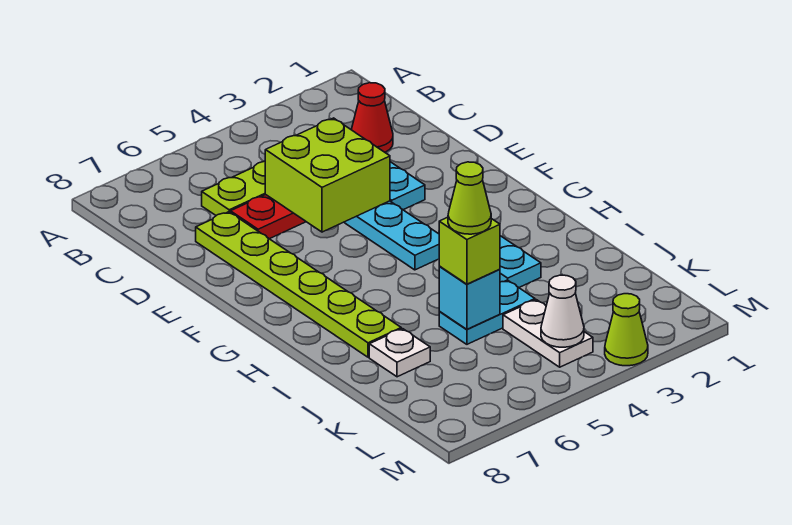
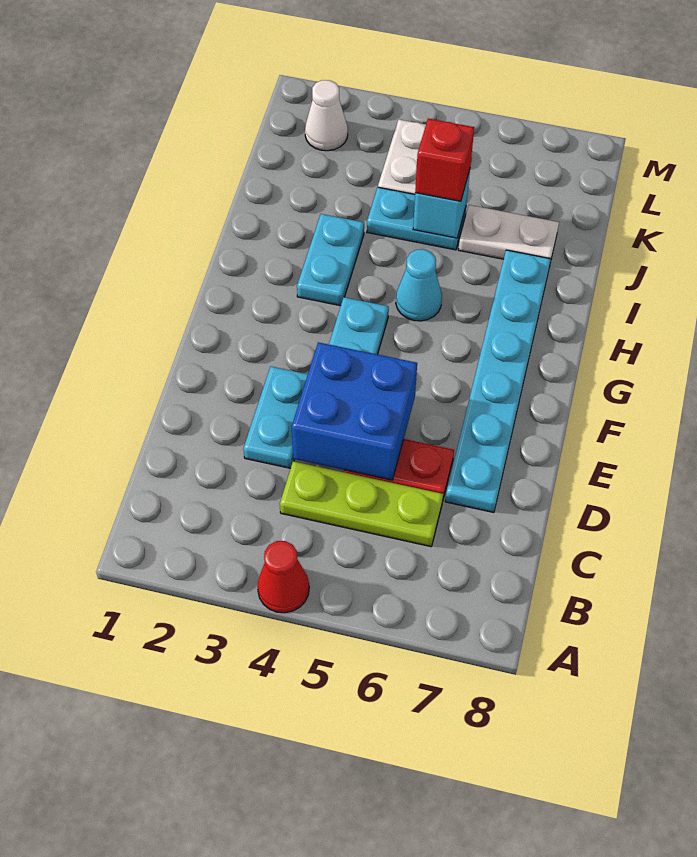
red 1x1 cone [351,83,393,152] -> red 1x1 cone moved to [257,541,309,613]
lime 2x2 brick [265,118,390,232] -> blue 2x2 brick [292,342,417,480]
lime 1x6 plate [196,212,401,357] -> cyan 1x6 plate [445,250,551,512]
none -> cyan 1x1 cone [396,249,442,321]
lime 1x1 brick [439,217,500,284] -> red 1x1 brick [415,119,474,201]
lime 1x1 cone [448,162,491,234] -> none
white 1x1 plate [369,329,430,377] -> white 1x2 plate [459,205,559,259]
white 1x1 cone [541,275,584,347] -> white 1x1 cone moved to [305,80,348,151]
lime 1x1 cone [605,294,648,366] -> none

